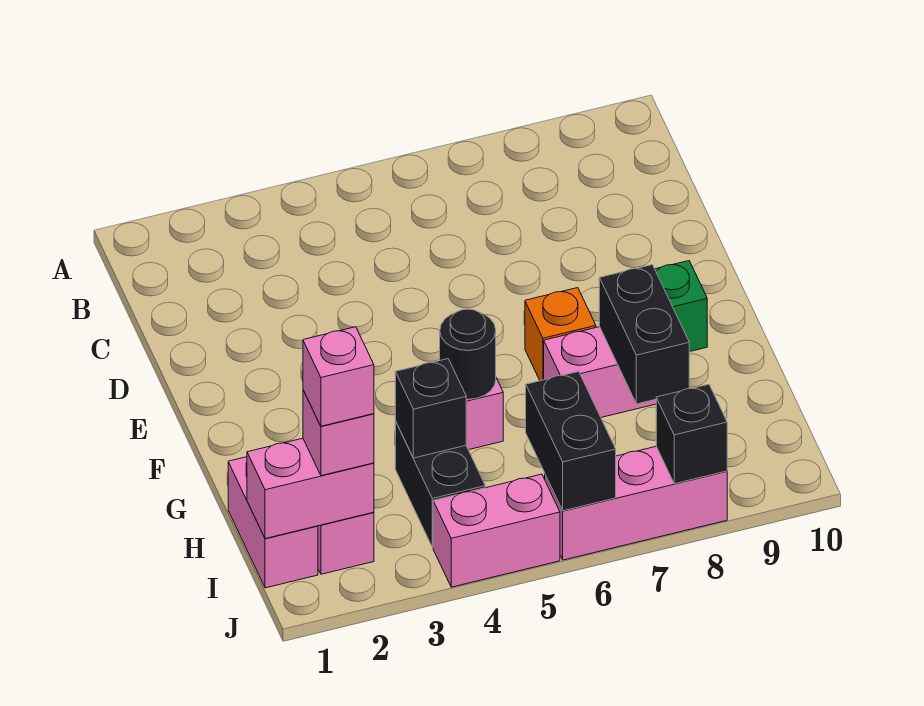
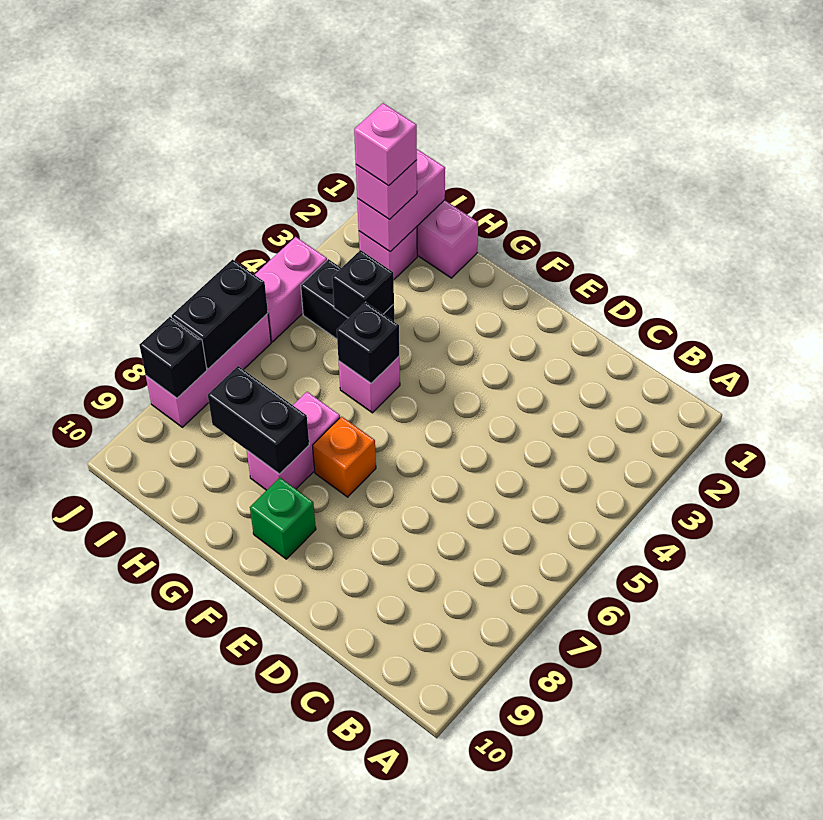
black 1x1 round brick [440,309,496,399] -> black 1x1 brick [337,302,399,383]
black 1x2 brick [526,371,616,511] -> black 1x2 brick turned to [172,260,268,369]

